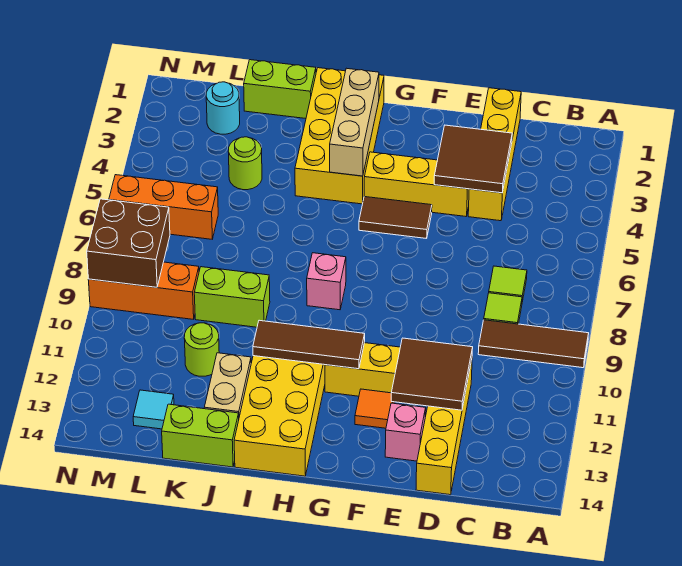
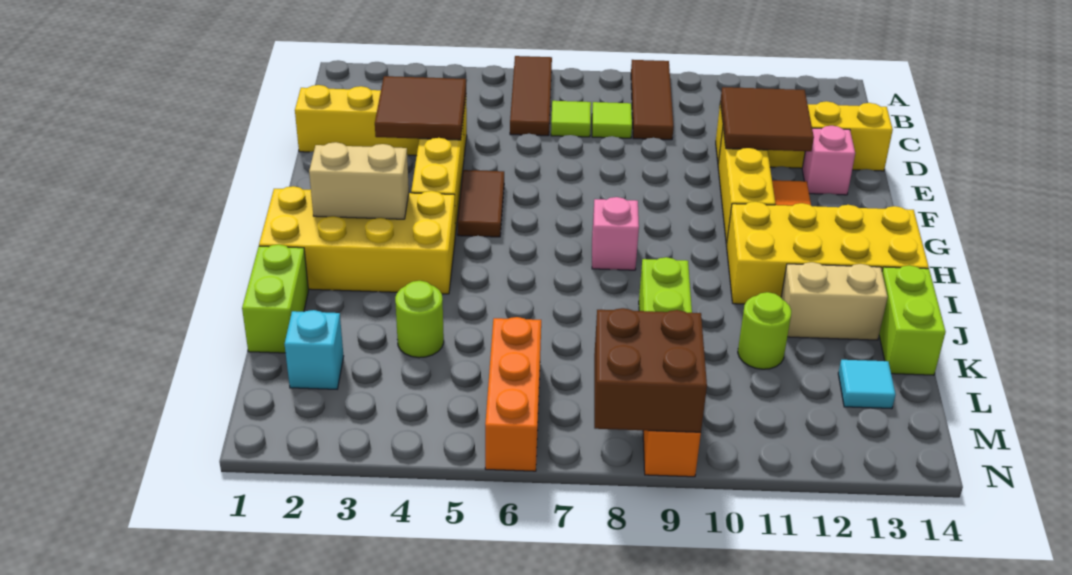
brown 1x3 tile [253,320,365,369] -> brown 1x3 tile moved to [510,56,552,136]
tan 1x3 brick [330,68,379,176] -> tan 1x2 brick [309,142,409,219]
cyan 1x1 round brick [206,82,240,134] -> cyan 1x1 brick [285,310,344,389]

